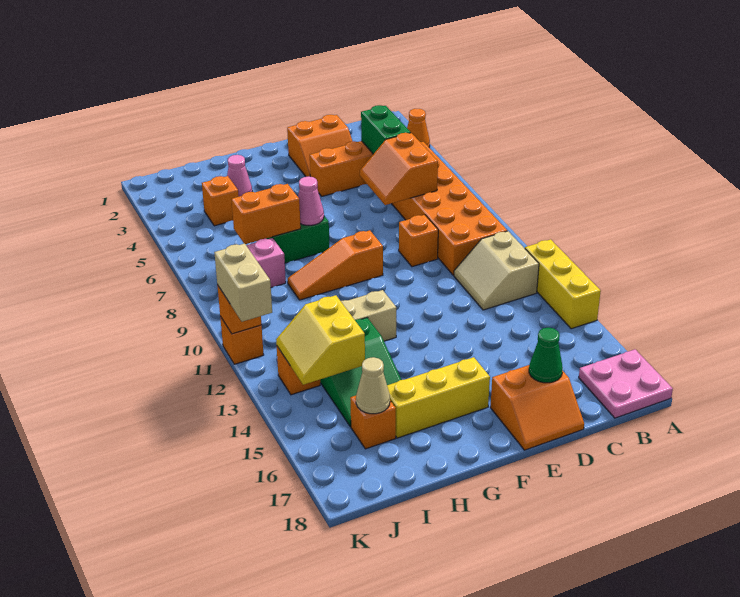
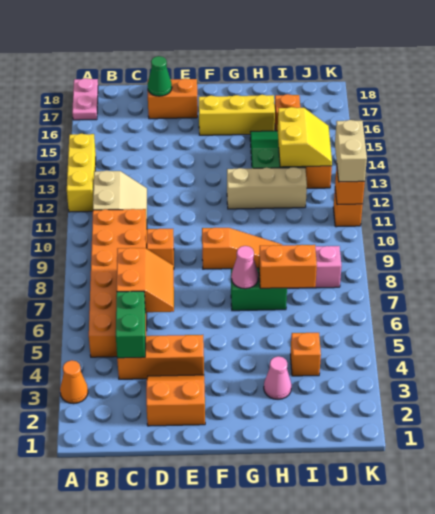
pink 2x2 plate [579,349,673,418] -> pink 1x2 plate [72,78,98,120]
tan 1x1 cone [356,357,390,414] -> none

